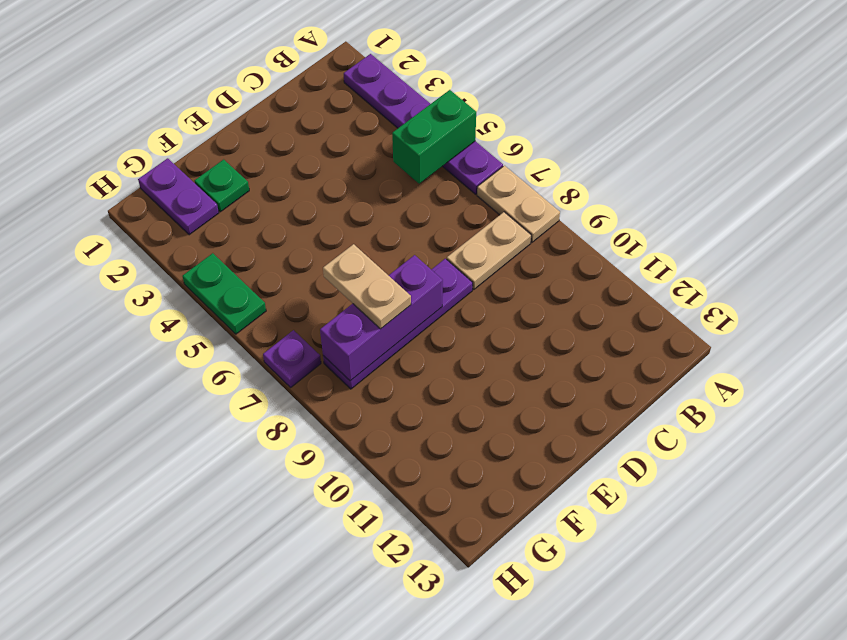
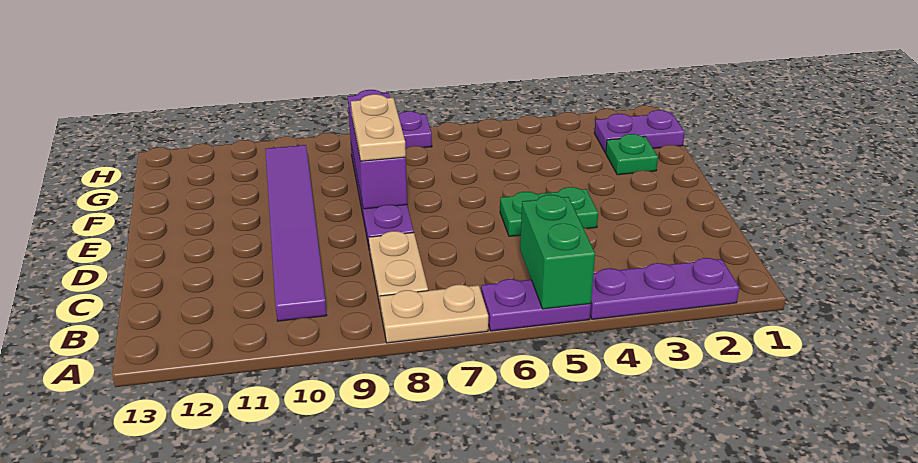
none -> purple 1x6 tile [265,145,327,321]
tan 1x2 plate [323,244,411,329] -> tan 1x2 plate turned to [351,94,406,161]
green 1x2 plate [182,253,266,334] -> green 1x2 plate moved to [500,187,598,236]

